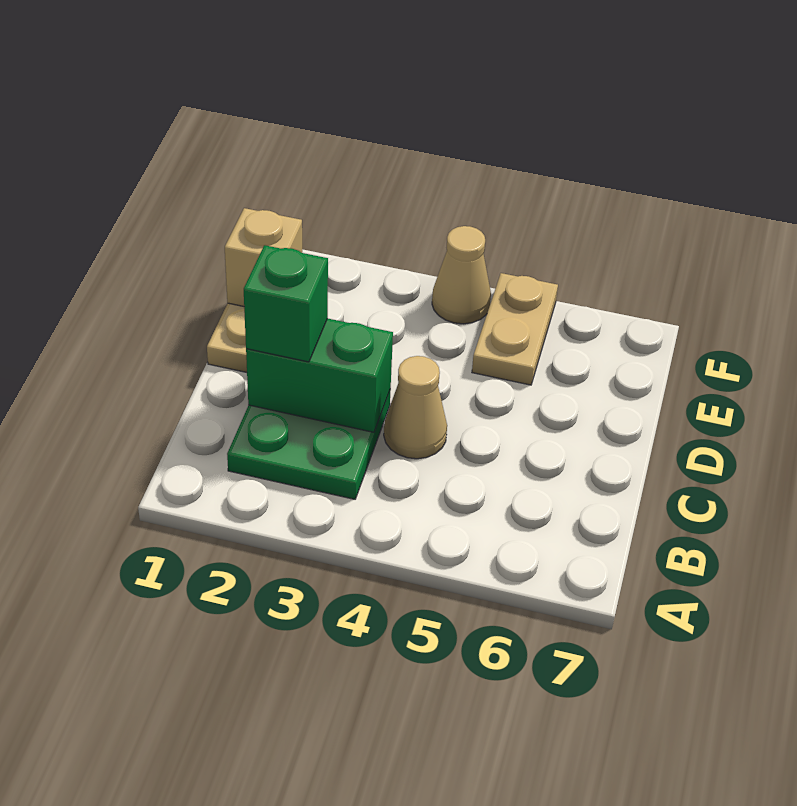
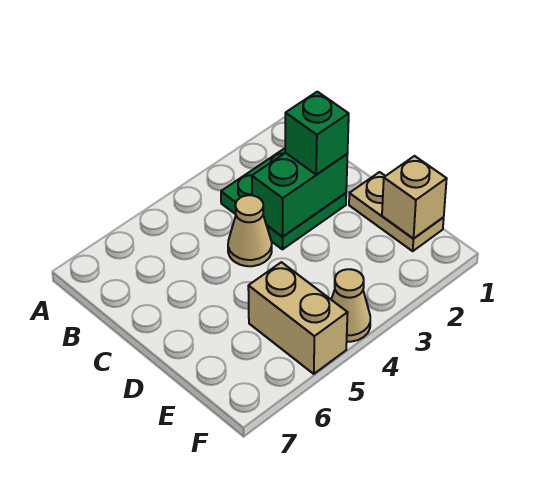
tan 1x2 plate [472,273,558,385] -> tan 1x2 brick [248,262,348,374]

